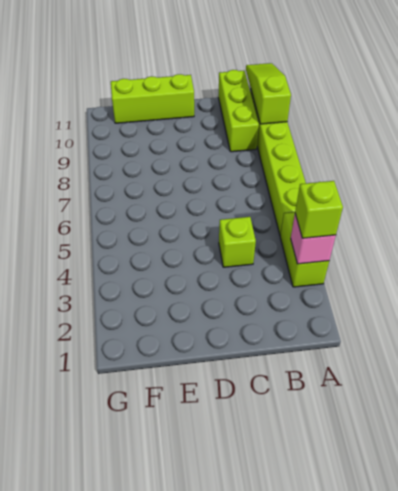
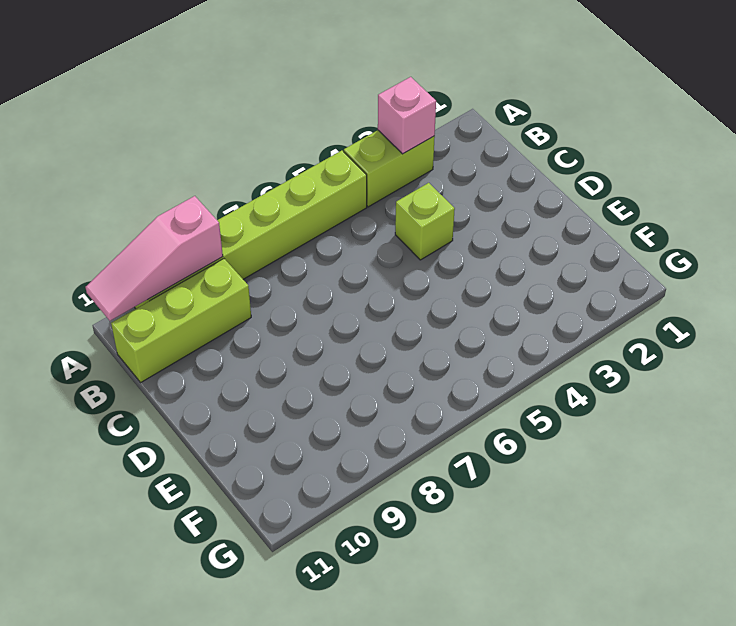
lime 1x1 brick [295,181,343,238] -> none
lime 1x3 slope [246,63,291,124] -> pink 1x3 slope [86,196,223,321]
lime 1x3 brick [111,74,194,123] -> none

